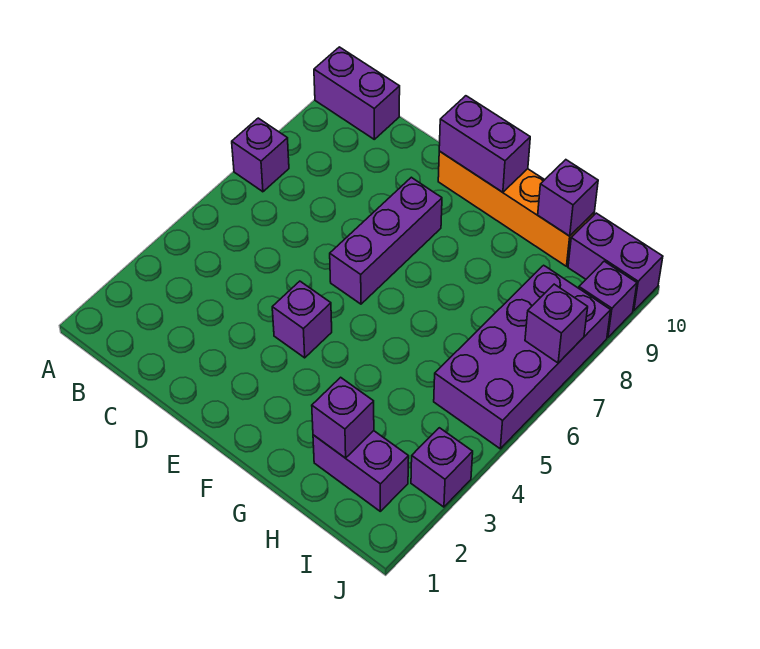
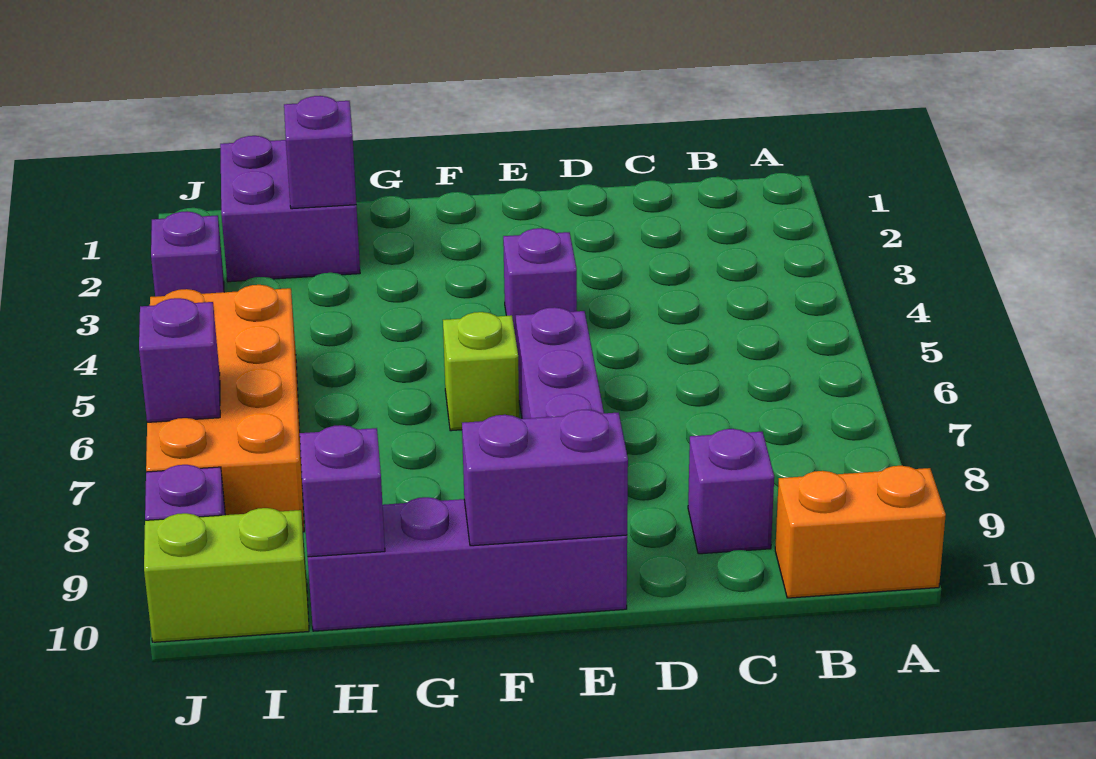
purple 1x1 brick [232,118,289,192] -> purple 1x1 brick moved to [688,429,774,554]
purple 1x2 brick [314,47,400,139] -> orange 1x2 brick [775,466,946,598]
orange 1x4 brick [438,151,594,266] -> purple 1x4 brick [308,497,627,631]
none -> lime 1x1 brick [443,312,519,431]
purple 1x2 brick [313,431,409,511] -> purple 2x2 brick [220,136,360,282]
purple 2x4 brick [434,265,611,449] -> orange 2x4 brick [146,285,304,532]
purple 1x2 brick [568,213,663,311] -> lime 1x2 brick [144,508,309,642]

